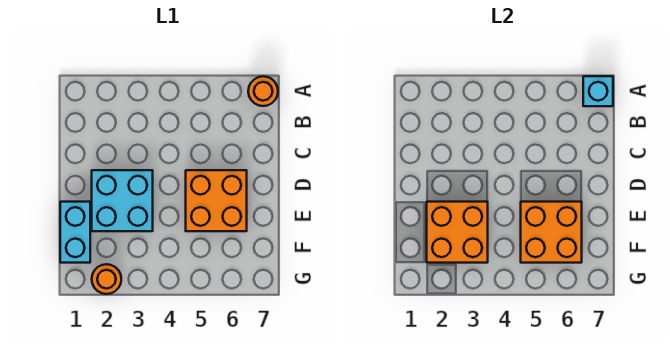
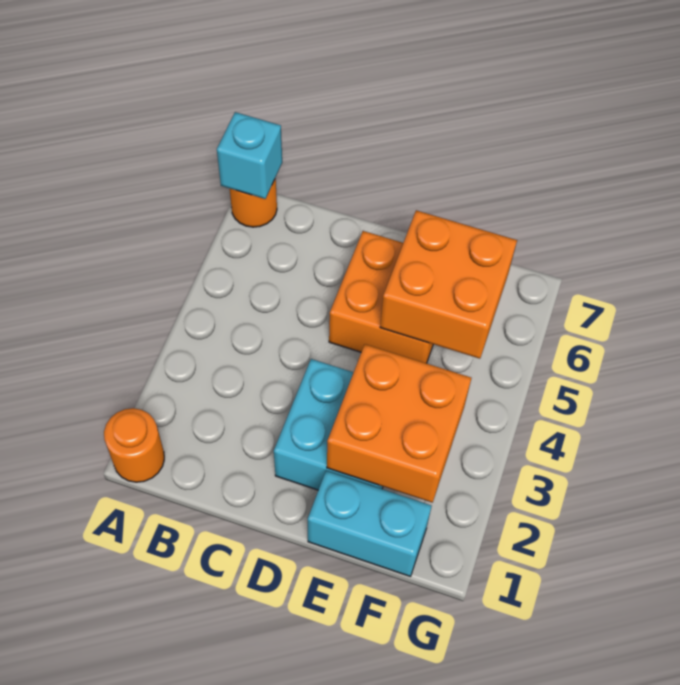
orange 1x1 round brick [92,264,121,294] -> orange 1x1 round brick moved to [104,408,164,482]

